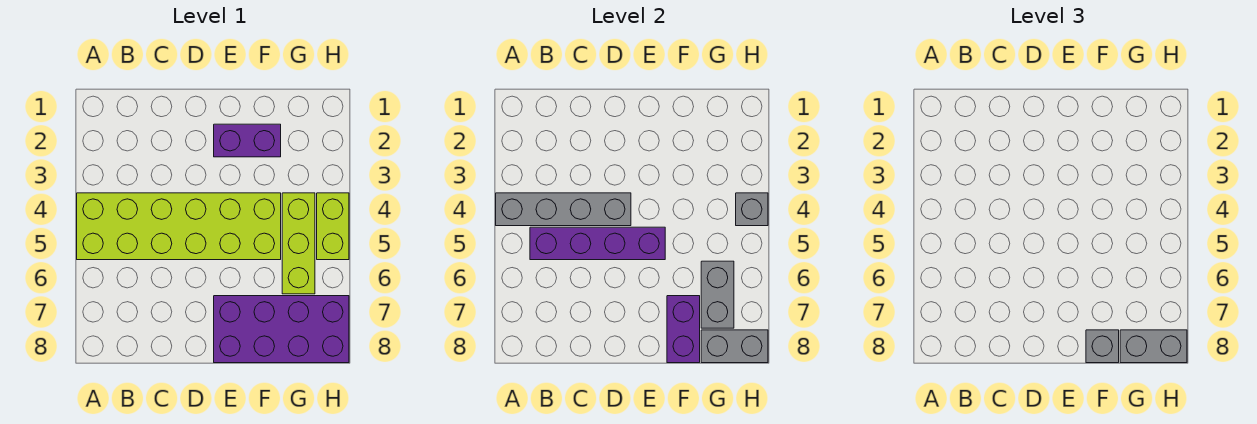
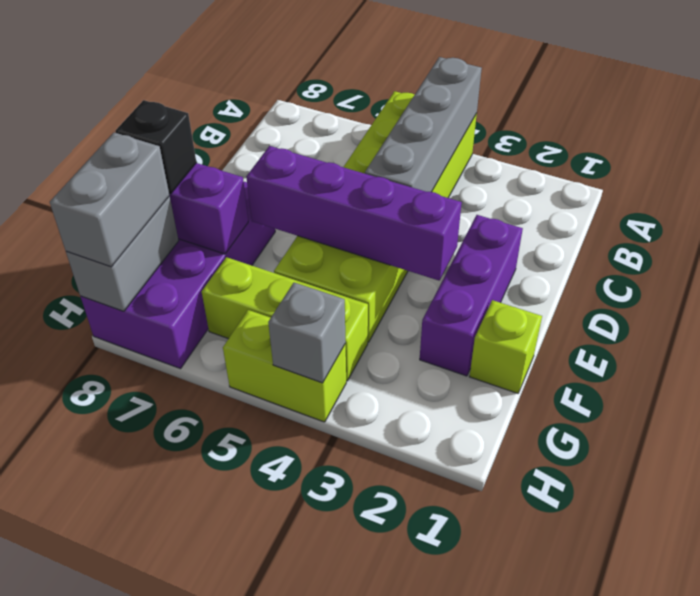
purple 1x4 brick [530,227,665,260] -> purple 1x4 brick turned to [246,146,462,281]
purple 1x2 brick [214,124,281,157] -> purple 1x3 brick [420,215,523,376]
none -> lime 1x1 brick [469,300,542,393]
grey 1x1 brick [1086,330,1119,363] -> black 1x1 brick [115,100,196,194]
grey 1x2 brick [701,261,734,328] -> none

